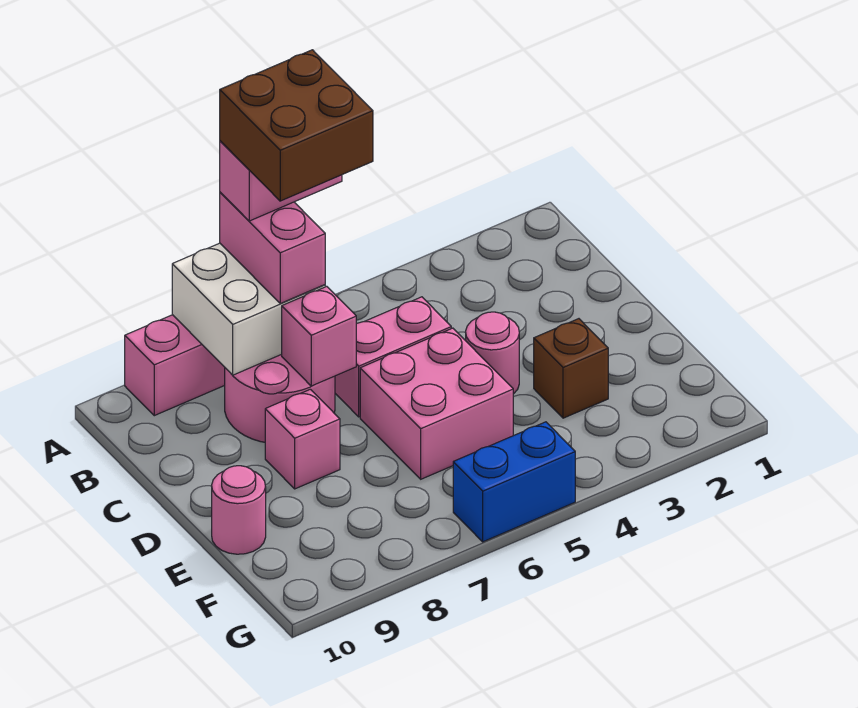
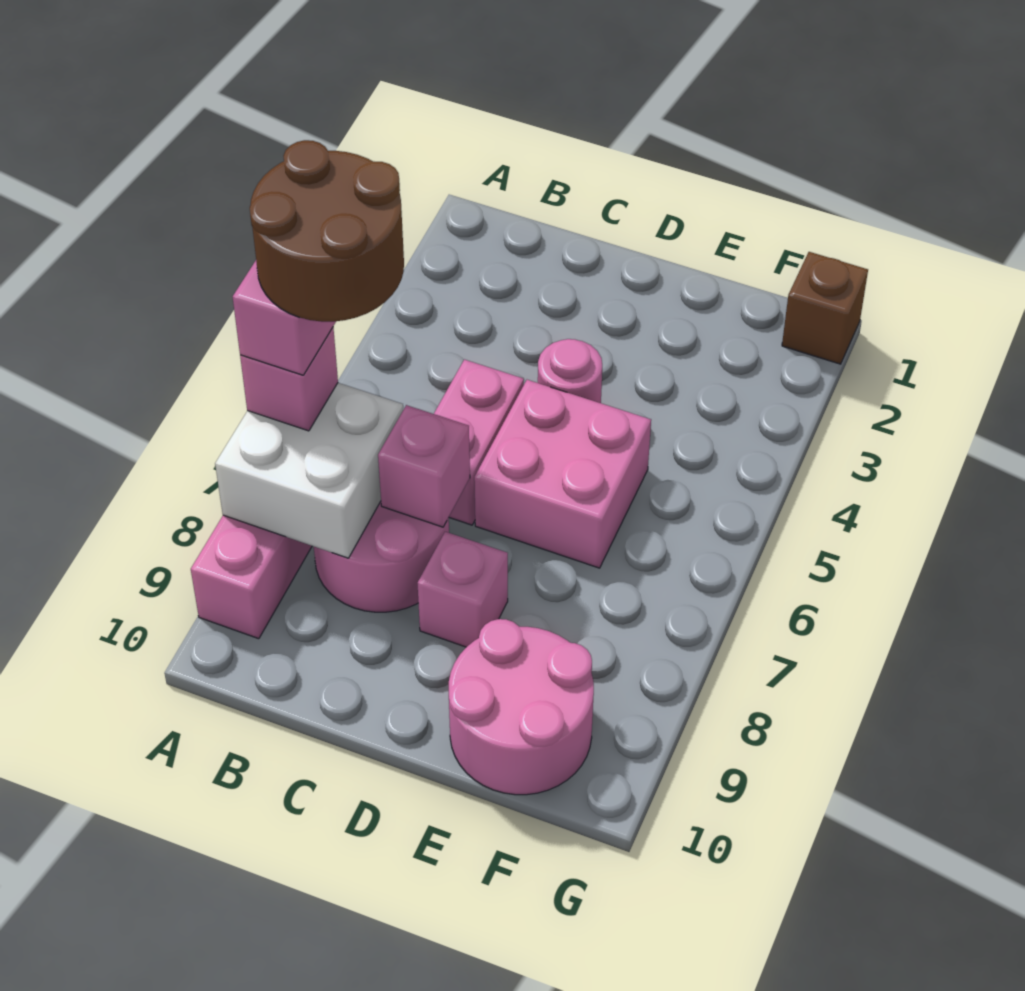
brown 2x2 brick [220,50,373,201] -> brown 2x2 round brick [250,140,404,322]
pink 1x2 brick [220,192,325,303] -> pink 1x1 brick [240,328,338,431]
brown 1x1 brick [534,319,608,418] -> brown 1x1 brick moved to [782,252,868,364]
pink 1x1 round brick [212,466,266,554] -> pink 2x2 round brick [449,619,594,795]
blue 1x2 brick [453,422,575,542] -> none

